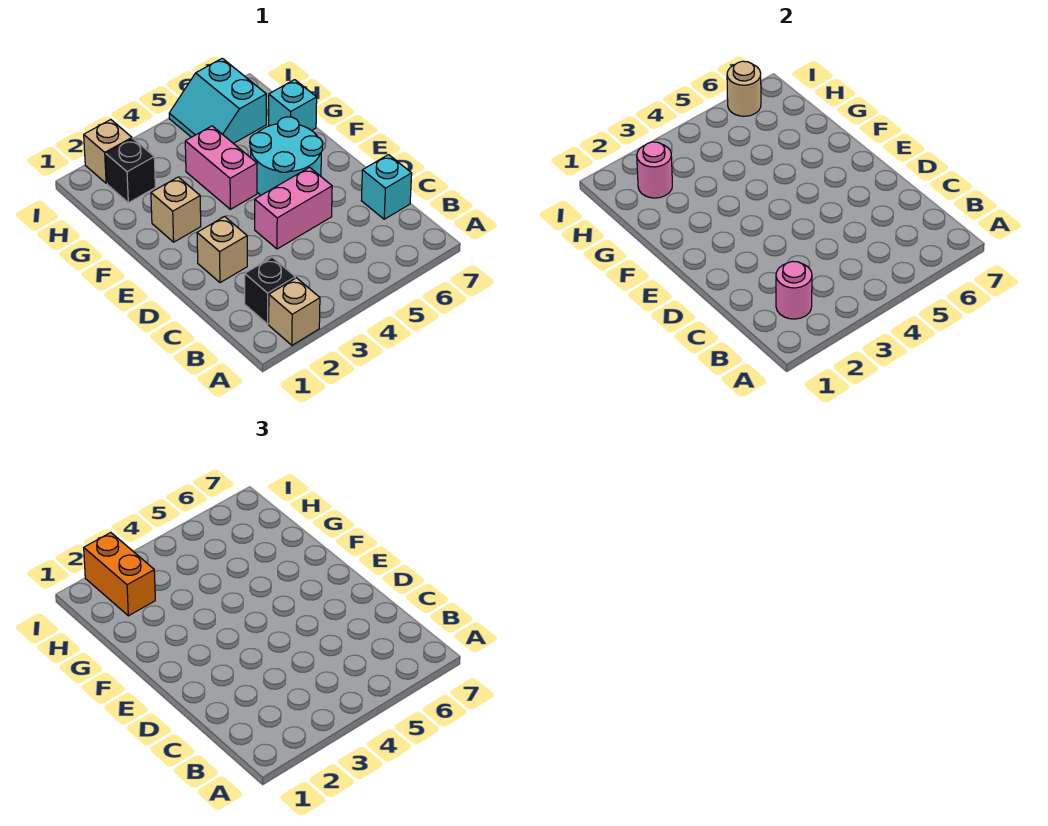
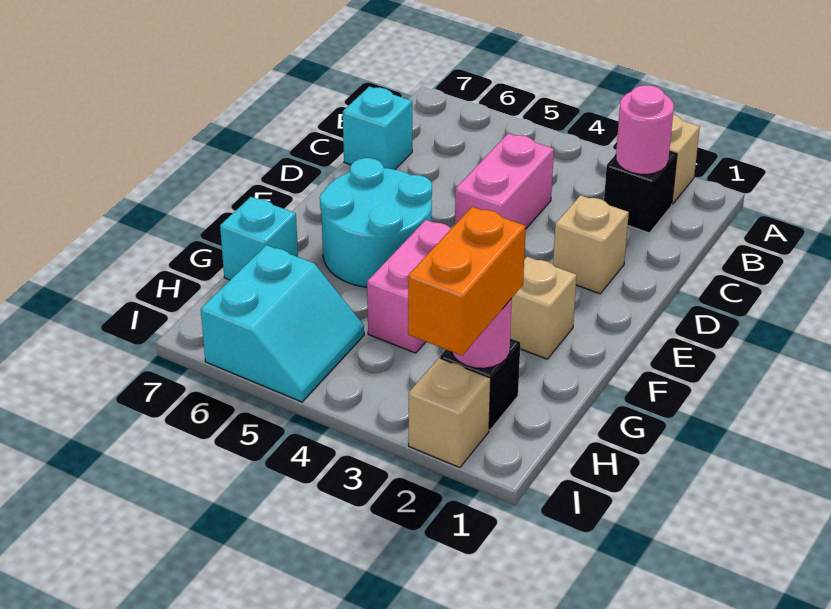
pink 1x2 brick [255,167,332,249] -> pink 1x2 brick turned to [455,133,554,228]
tan 1x1 round brick [727,61,761,116] -> none

